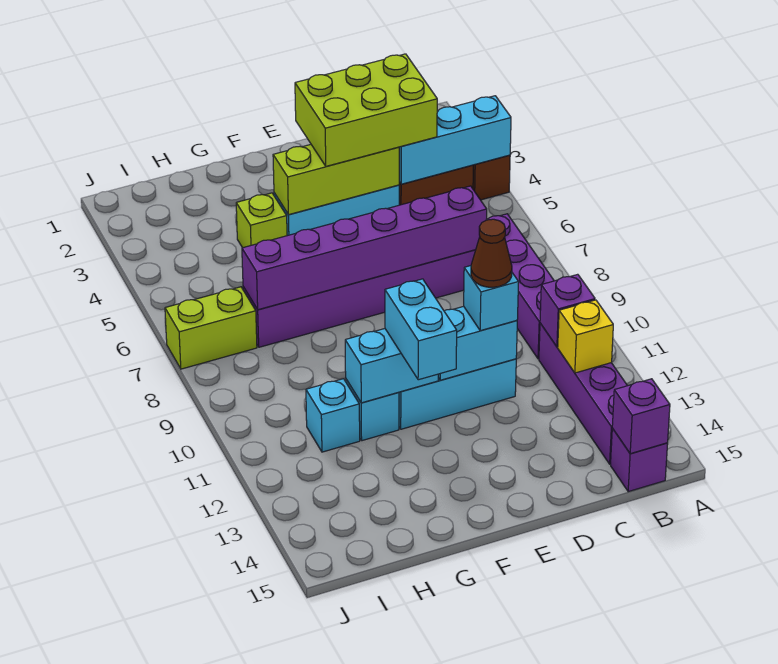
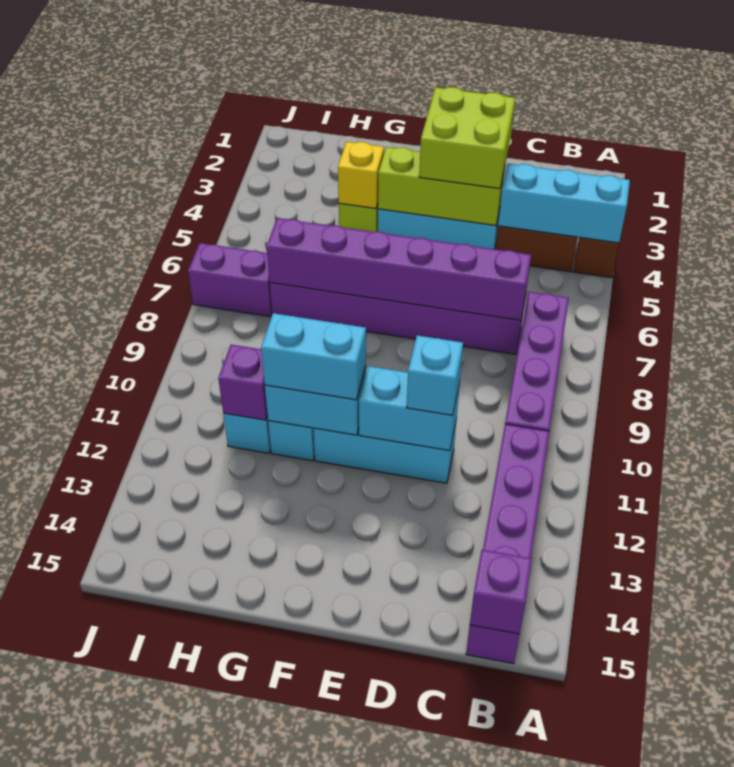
purple 1x1 brick [540,274,595,347] -> purple 1x1 brick moved to [218,345,268,420]
yellow 1x1 brick [558,300,613,373] -> yellow 1x1 brick moved to [338,142,384,209]
lime 2x3 brick [295,54,437,166] -> lime 2x2 brick [419,87,515,189]
brown 1x1 cone [471,219,512,287] -> none
cyan 1x2 brick [385,279,457,380] -> cyan 1x2 brick turned to [261,313,366,400]
lime 1x2 brick [165,287,257,369] -> purple 1x2 brick [188,243,272,317]

